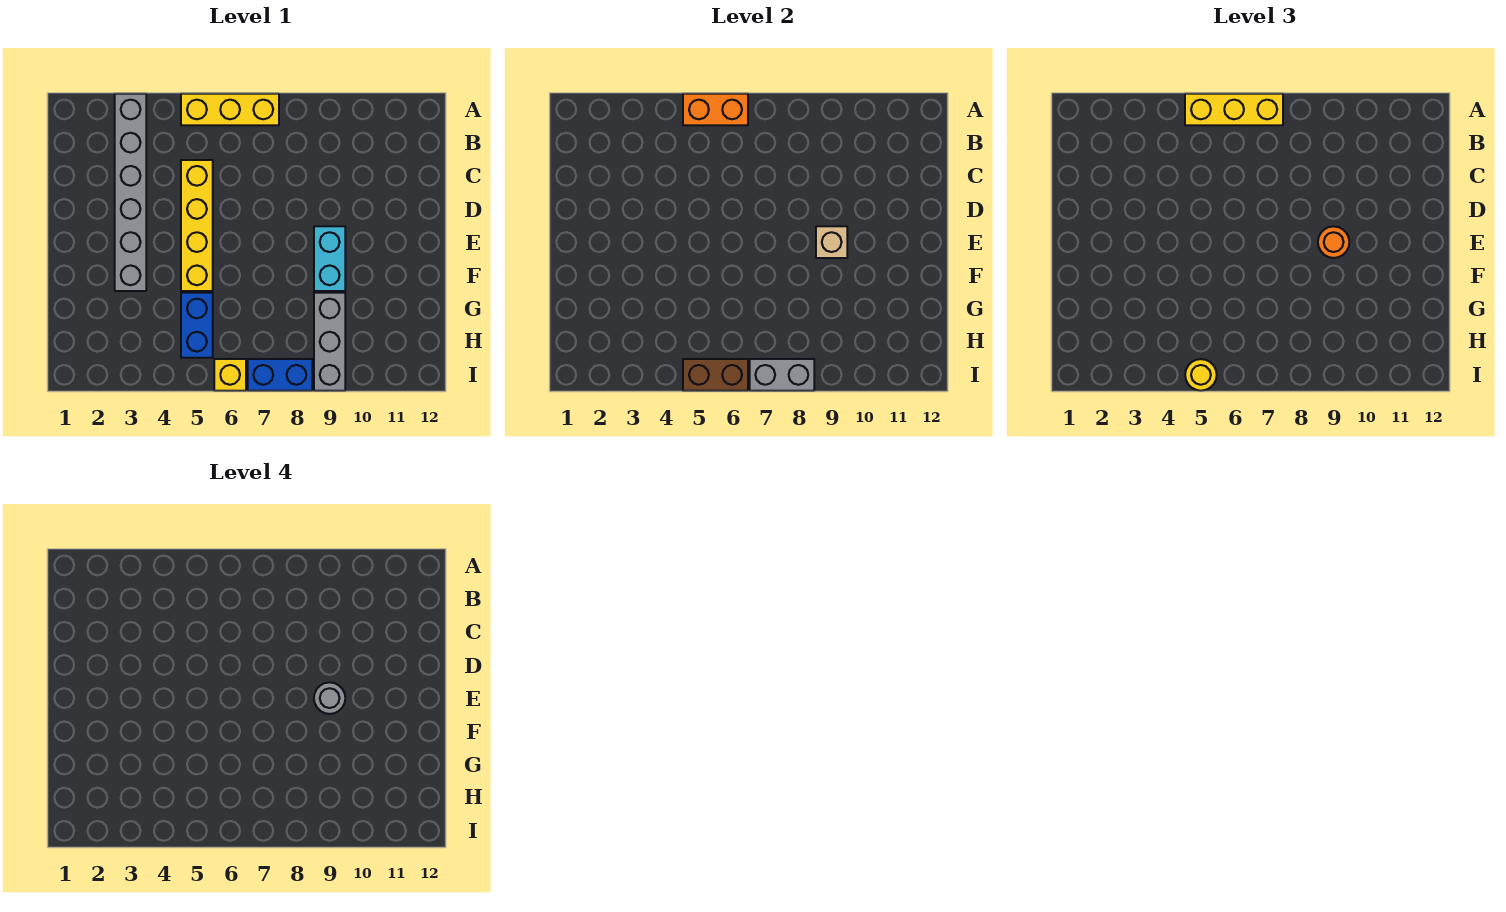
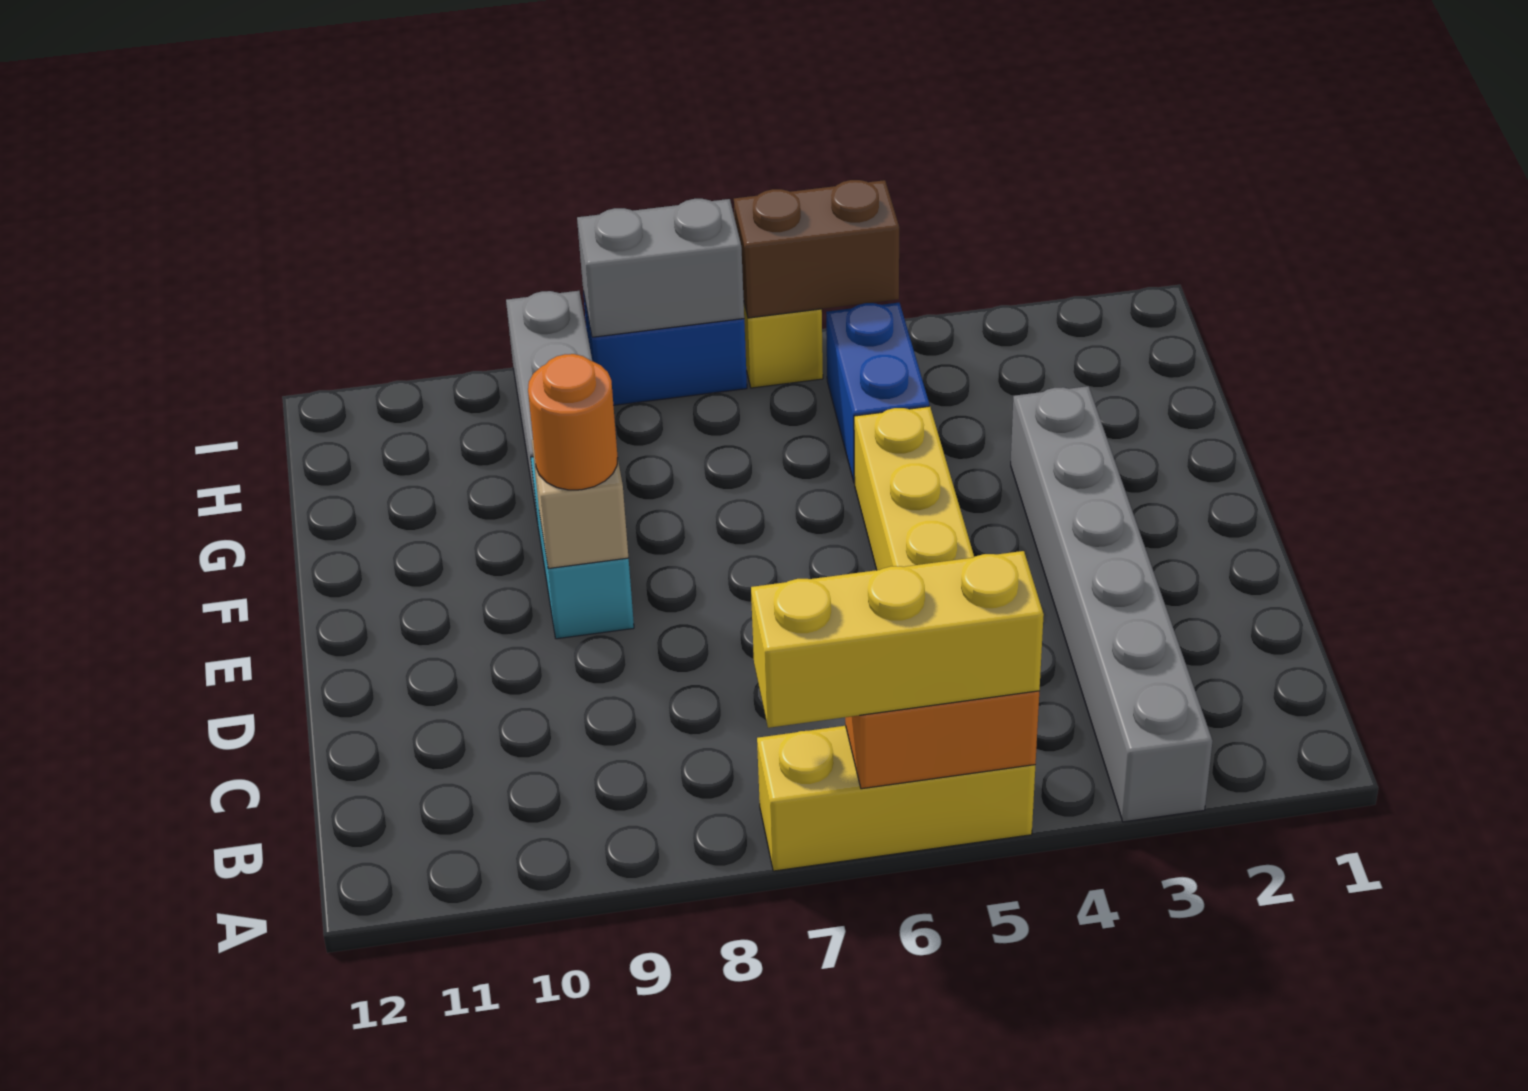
grey 1x1 round brick [314,682,345,714] -> none
yellow 1x1 round brick [1185,359,1217,391] -> none

